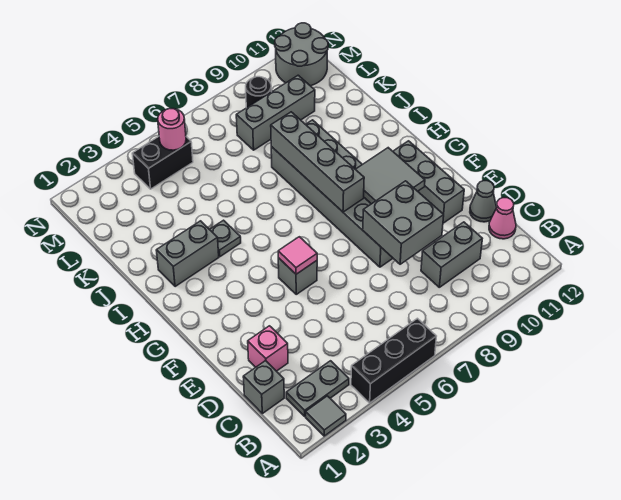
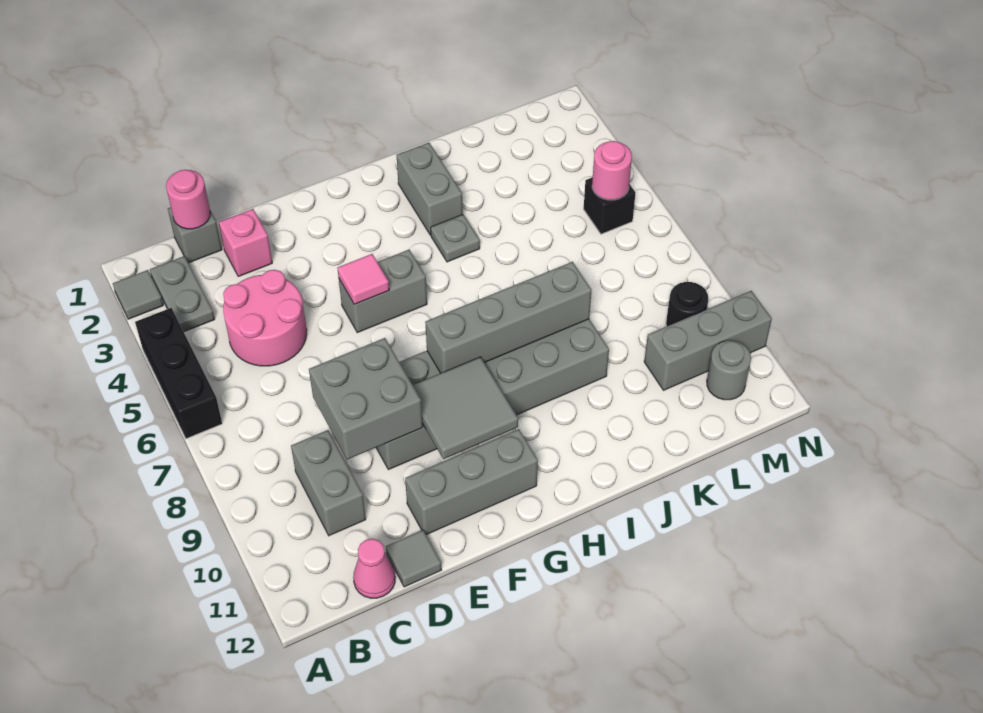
none -> pink 1x1 round brick [166,170,210,229]
none -> pink 2x2 round brick [223,270,307,366]
grey 1x1 cone [470,181,497,222] -> grey 1x1 tile [386,530,441,587]
grey 1x1 brick [278,258,317,294] -> grey 1x2 brick [339,250,427,333]
grey 1x3 brick [236,75,315,150] -> grey 1x3 brick turned to [644,291,772,390]
black 1x2 brick [132,137,193,189] -> black 1x1 brick [584,177,635,234]
grey 2x2 round brick [275,23,328,86] -> grey 1x1 round brick [707,340,751,400]

